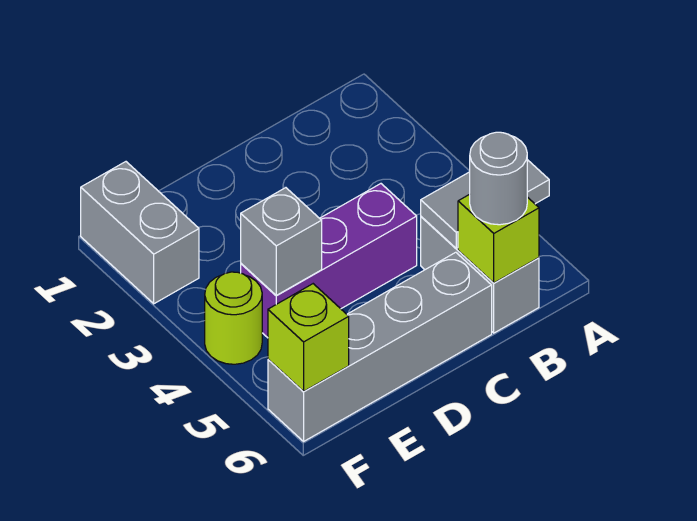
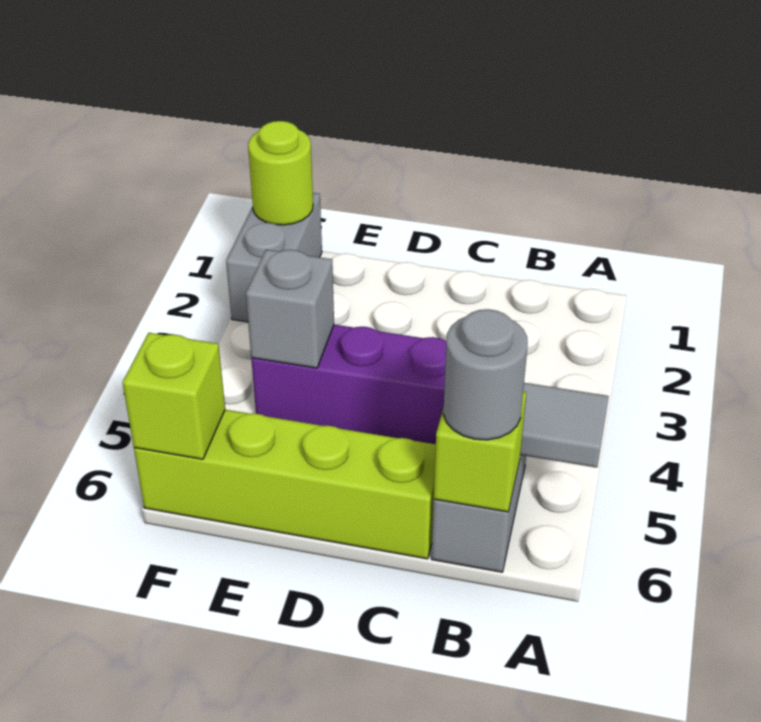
grey 1x4 brick [268,252,492,441] -> lime 1x4 brick [134,410,436,559]
lime 1x1 round brick [205,272,262,364] -> lime 1x1 round brick moved to [248,121,313,225]

